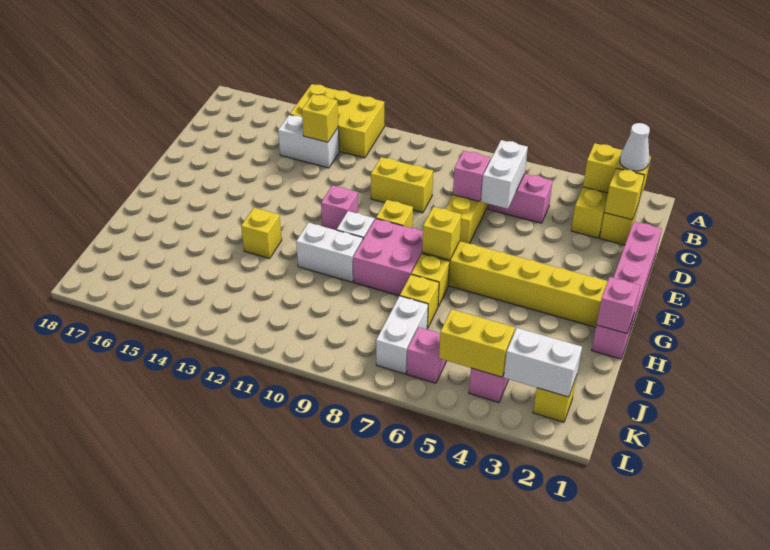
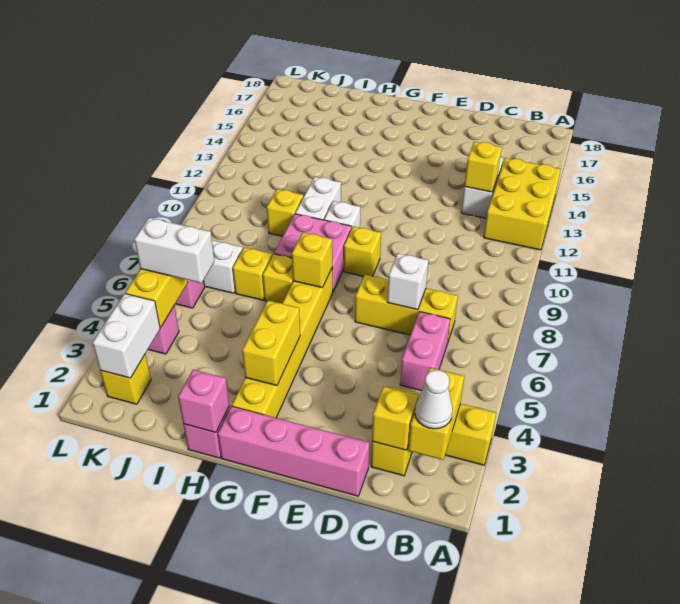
white 1x2 brick [481,140,528,209] -> white 1x2 brick moved to [134,218,214,283]
pink 1x1 brick [453,151,490,201] -> white 1x1 brick [387,253,428,310]
yellow 1x2 brick [371,157,433,213] -> yellow 1x2 brick moved to [242,301,300,386]
pink 1x1 brick [321,185,358,230] -> none
yellow 1x1 brick [241,208,282,258] -> yellow 1x1 brick moved to [267,189,303,236]

